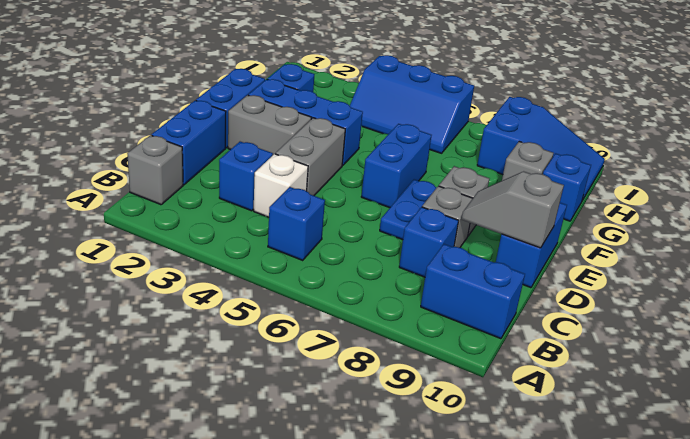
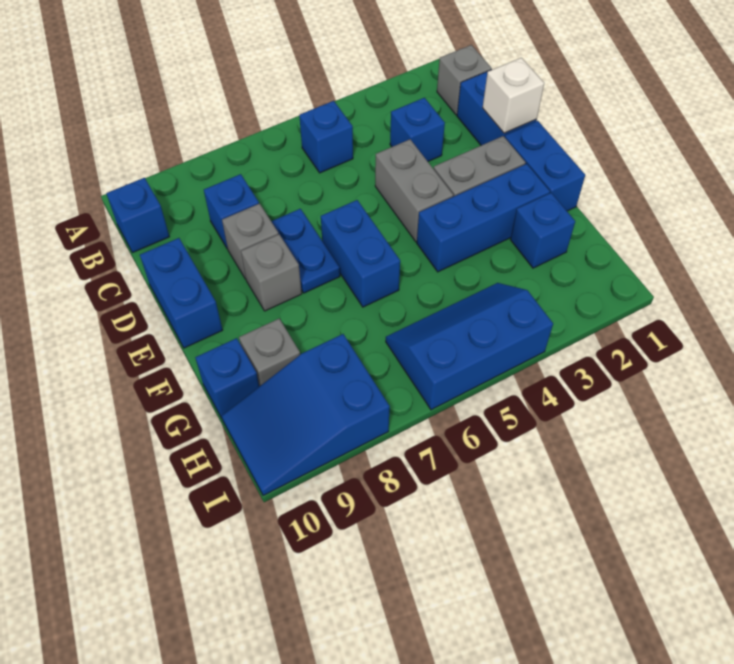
blue 1x2 brick [421,244,525,339] -> blue 1x1 brick [106,178,169,253]
white 1x1 brick [254,154,308,217] -> white 1x1 brick moved to [483,58,544,133]
grey 1x2 slope [462,171,564,248] -> none

